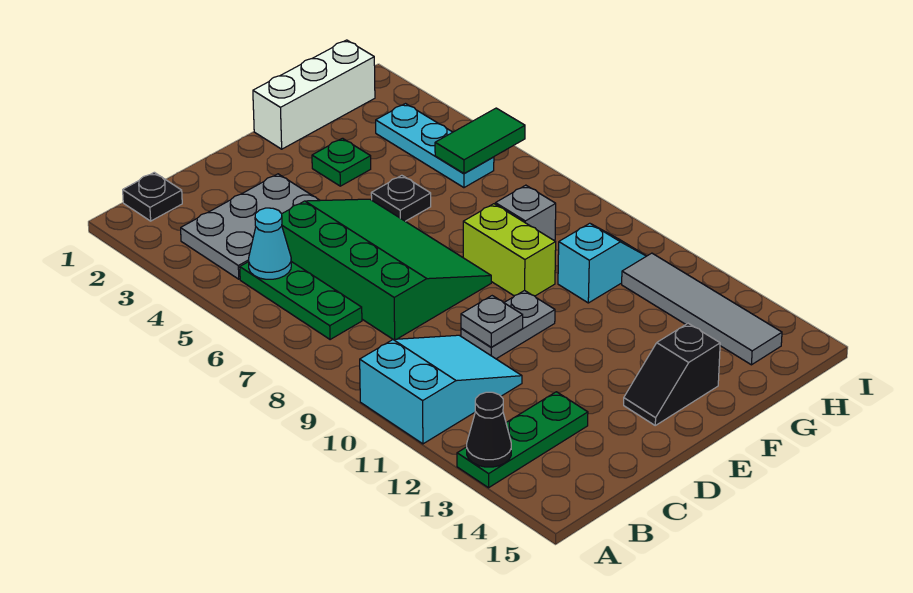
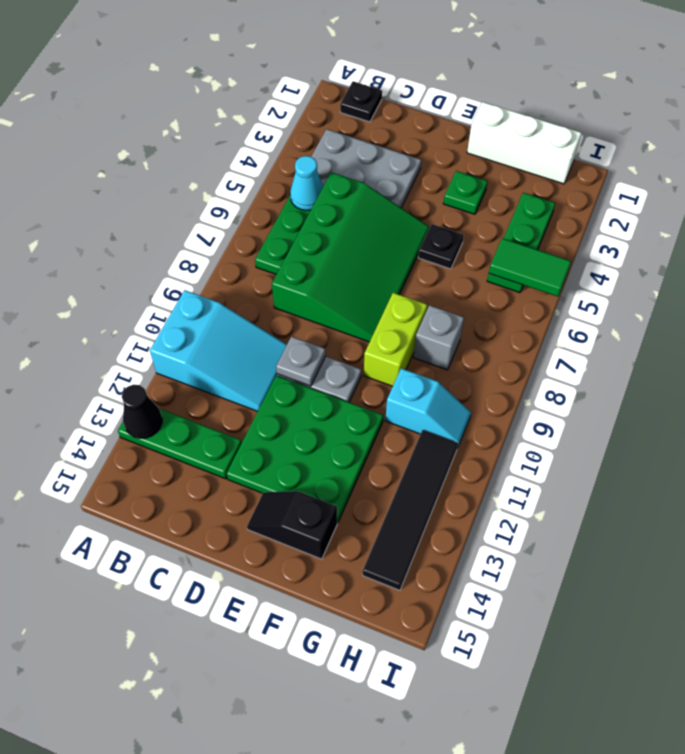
none -> green 3x3 plate [227,376,383,523]
cyan 1x3 plate [376,104,494,188] -> green 1x3 plate [487,193,555,293]
grey 1x4 tile [622,253,782,365] -> black 1x4 tile [363,430,458,590]

